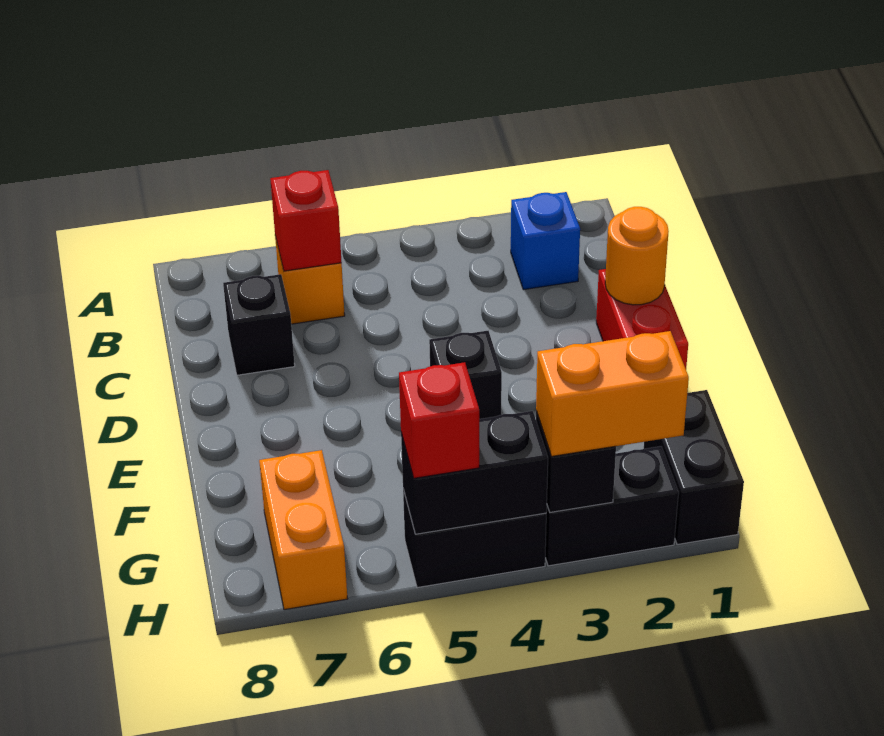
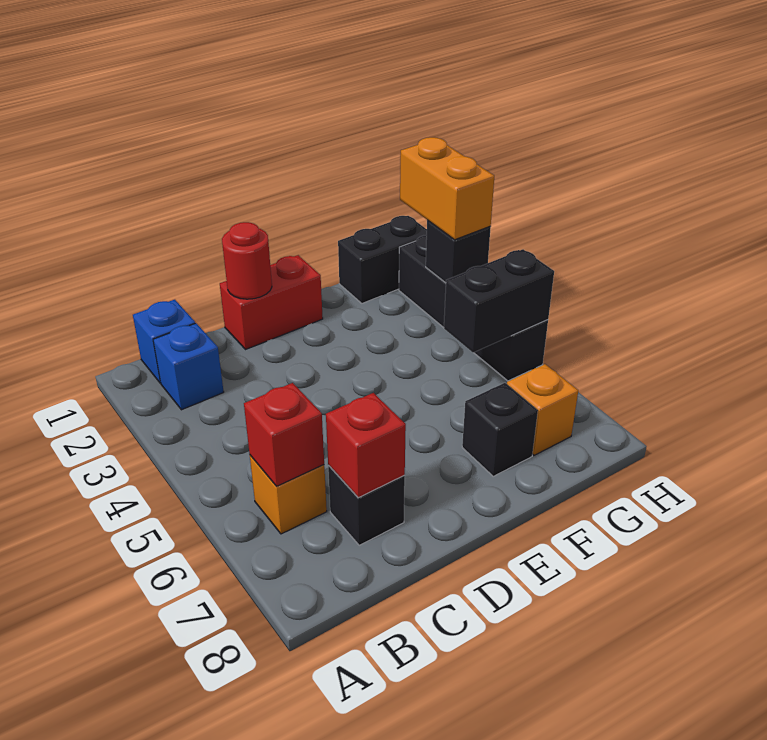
none -> blue 1x1 brick [133,300,195,383]
orange 1x1 round brick [605,207,669,305] -> red 1x1 round brick [222,222,272,299]
black 1x1 brick [429,331,502,419] -> black 1x1 brick moved to [462,383,538,476]
orange 1x2 brick [259,450,347,610] -> orange 1x1 brick [507,364,578,455]
black 1x2 brick [401,411,548,534] -> black 1x2 brick turned to [444,249,554,353]
red 1x1 brick [399,362,479,478] -> red 1x1 brick moved to [326,393,406,498]

